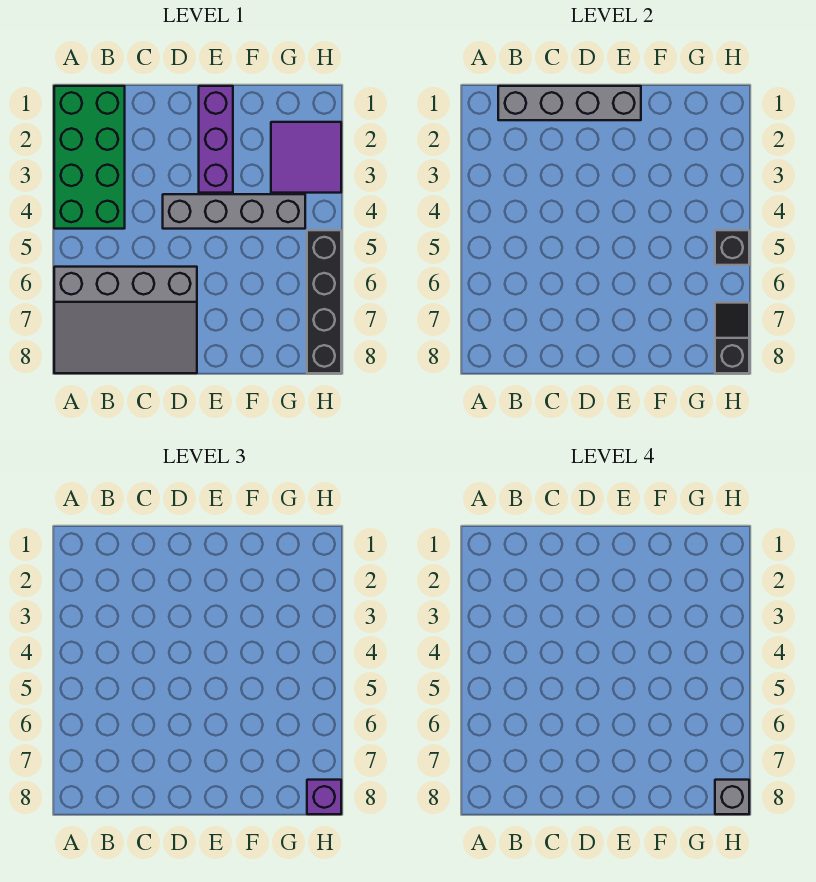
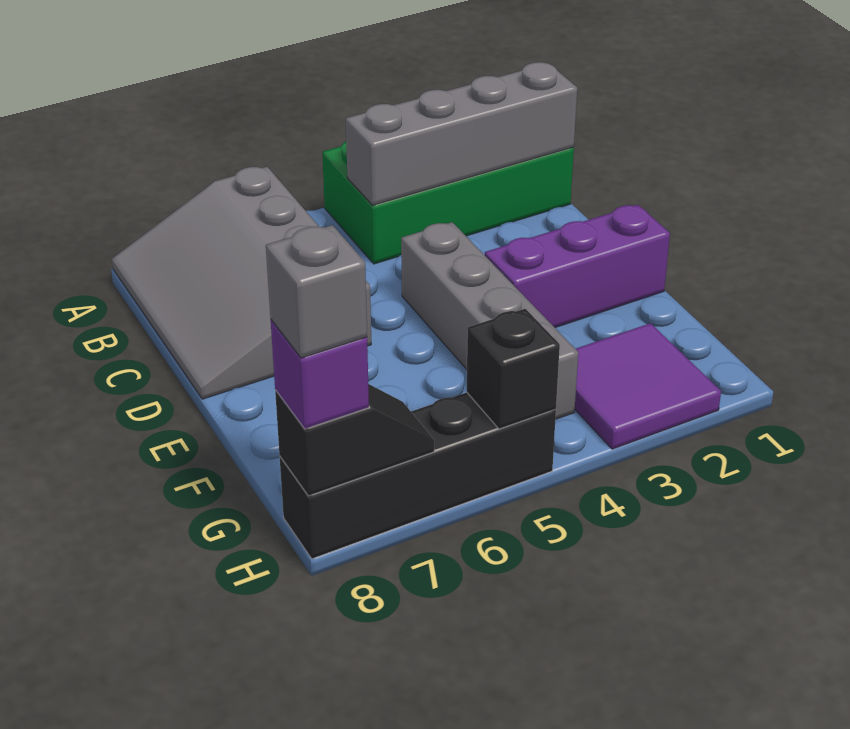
grey 1x4 brick [498,86,641,120] -> grey 1x4 brick turned to [346,62,577,205]

